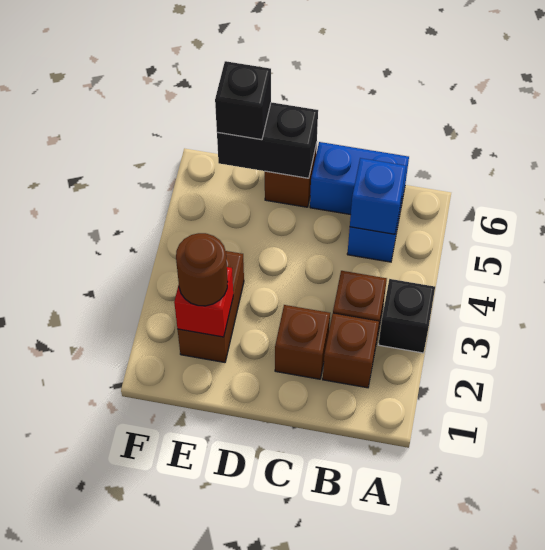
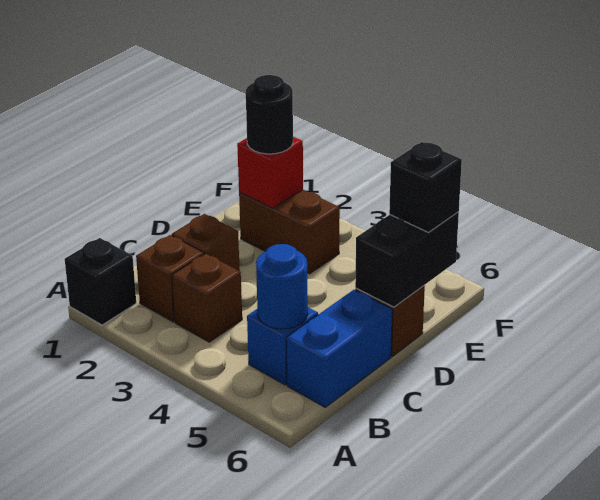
black 1x1 brick [379,279,435,353] -> black 1x1 brick moved to [65,238,136,325]
blue 1x1 brick [350,158,406,234] -> blue 1x1 round brick [256,244,308,329]
brown 1x1 round brick [176,233,228,306] -> black 1x1 round brick [246,75,293,154]

